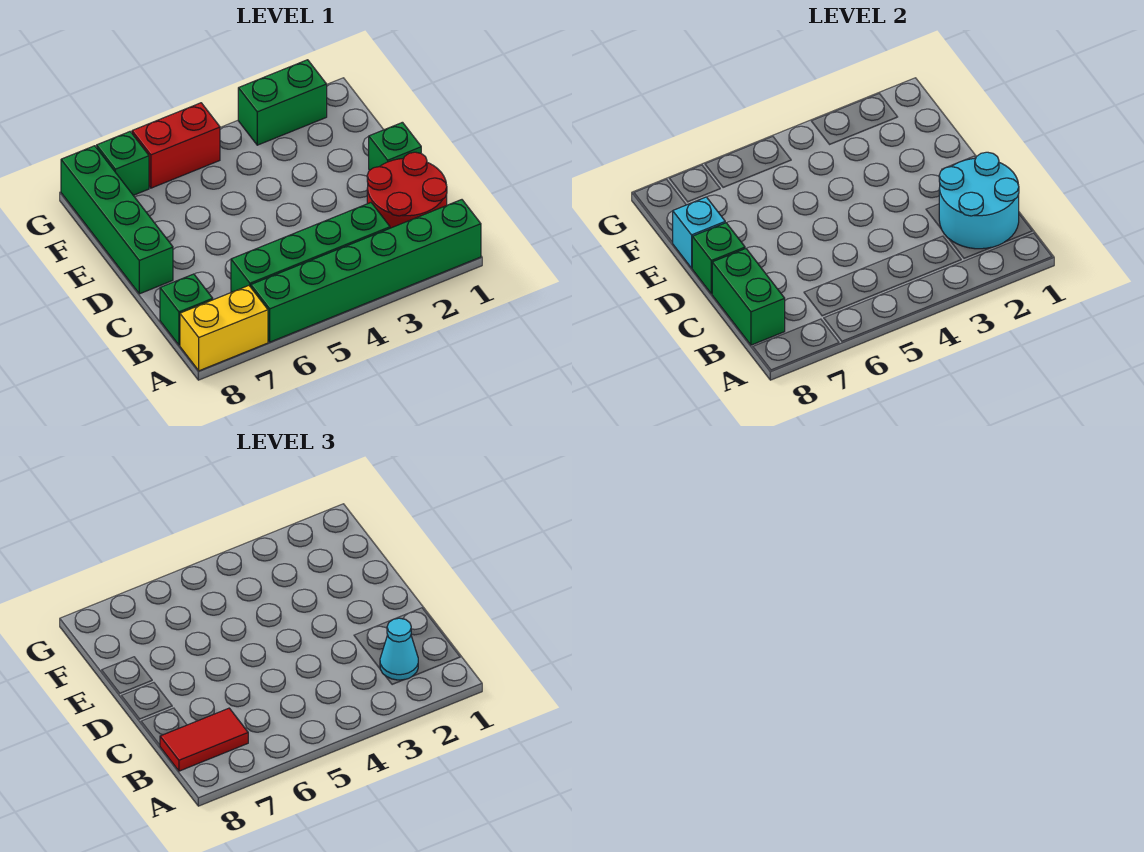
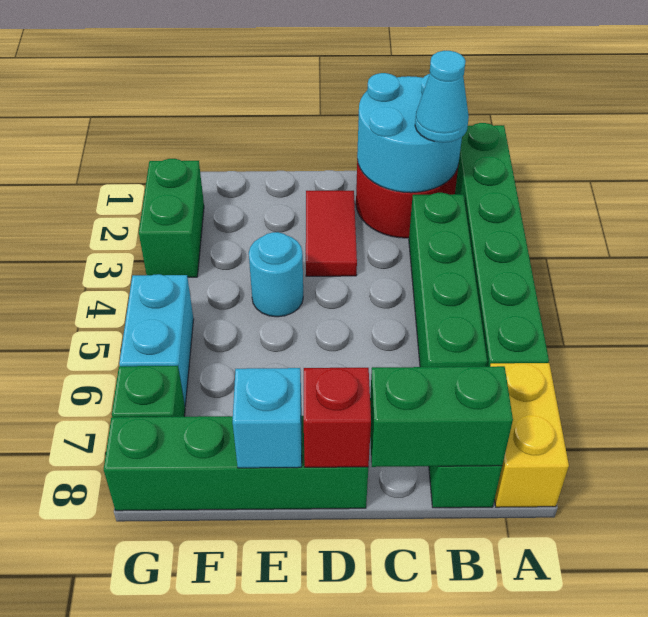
red 1x2 tile [160,708,248,771] -> red 1x2 tile moved to [306,191,357,276]
green 1x1 brick [369,122,421,170] -> none
green 1x1 brick [692,223,745,294] -> red 1x1 brick [304,368,371,467]
none -> cyan 1x1 round brick [249,232,303,317]
red 1x2 brick [132,103,220,188] -> cyan 1x2 brick [119,274,194,406]

